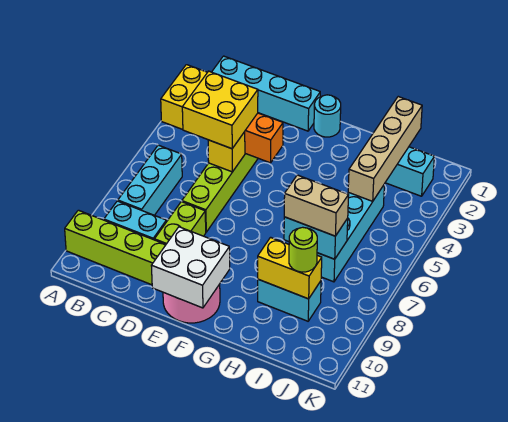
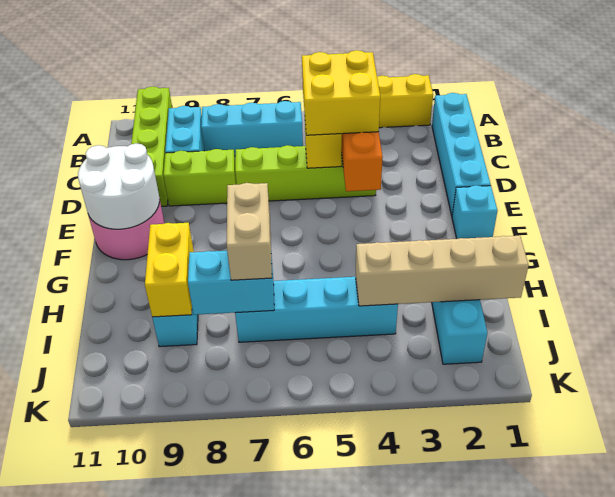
white 2x2 brick [151,227,230,308] -> white 2x2 round brick [78,143,160,229]
cyan 1x1 round brick [314,95,341,137] -> cyan 1x1 brick [452,185,498,239]
cyan 1x2 brick [284,217,348,259] -> cyan 1x2 brick turned to [188,251,274,315]
lime 1x1 round brick [289,227,317,272] -> none

